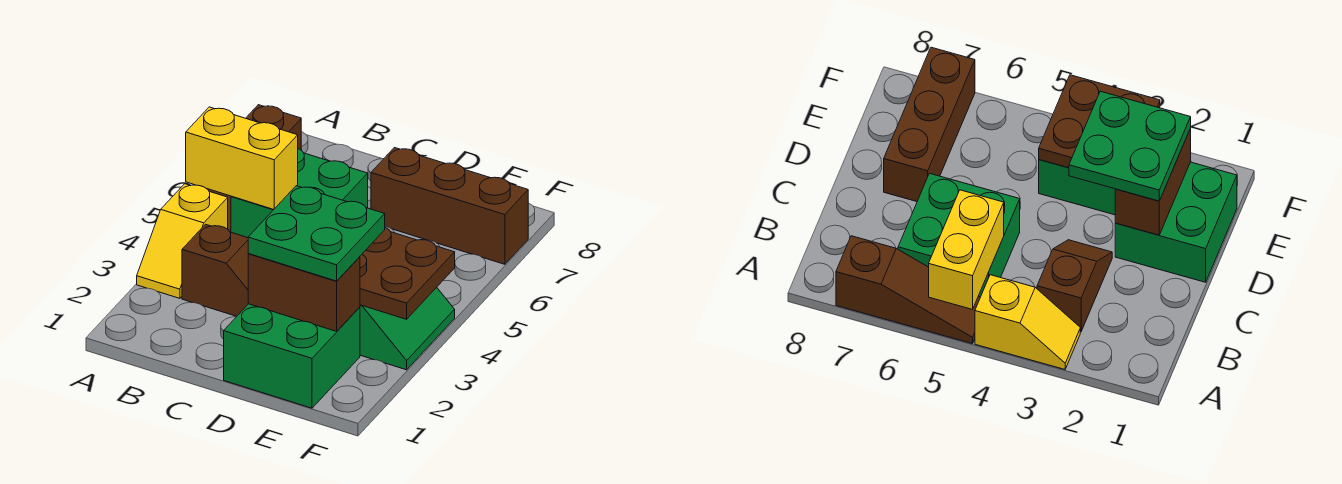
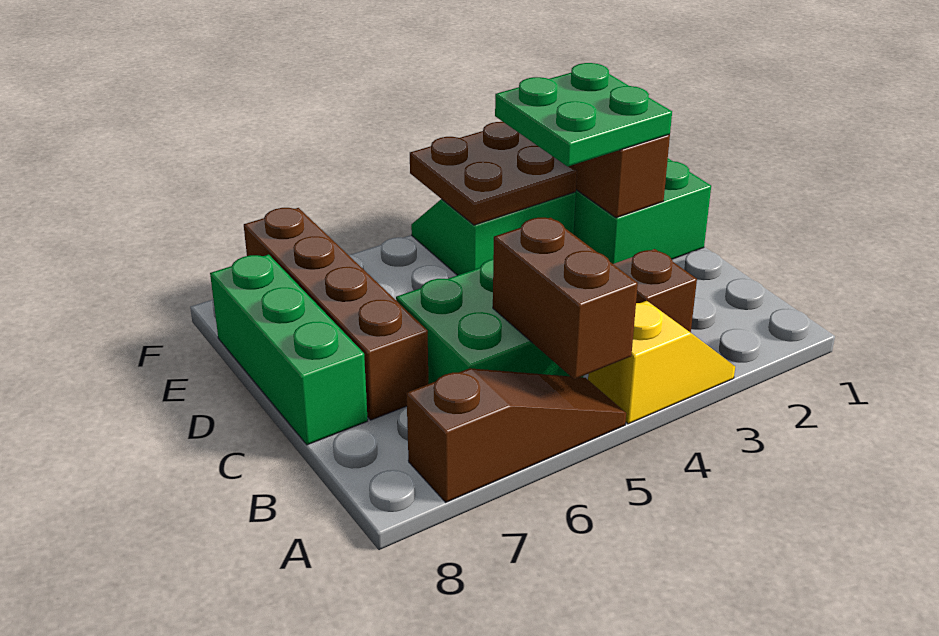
yellow 1x2 brick [186,107,298,210] -> brown 1x2 brick [493,218,638,379]
none -> green 1x3 brick [210,254,368,445]
brown 1x3 brick [371,148,528,264] -> brown 1x4 brick [244,208,428,420]

